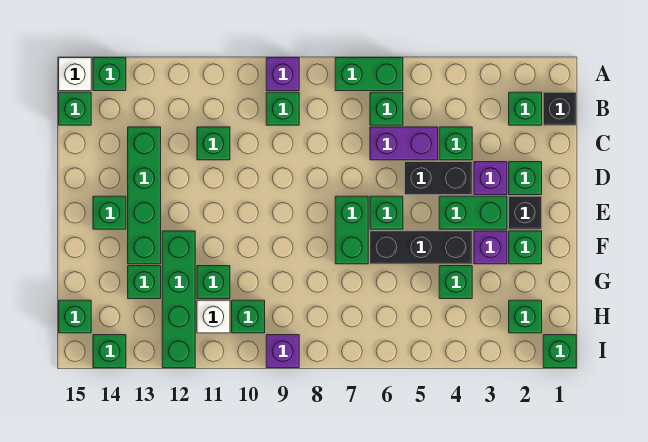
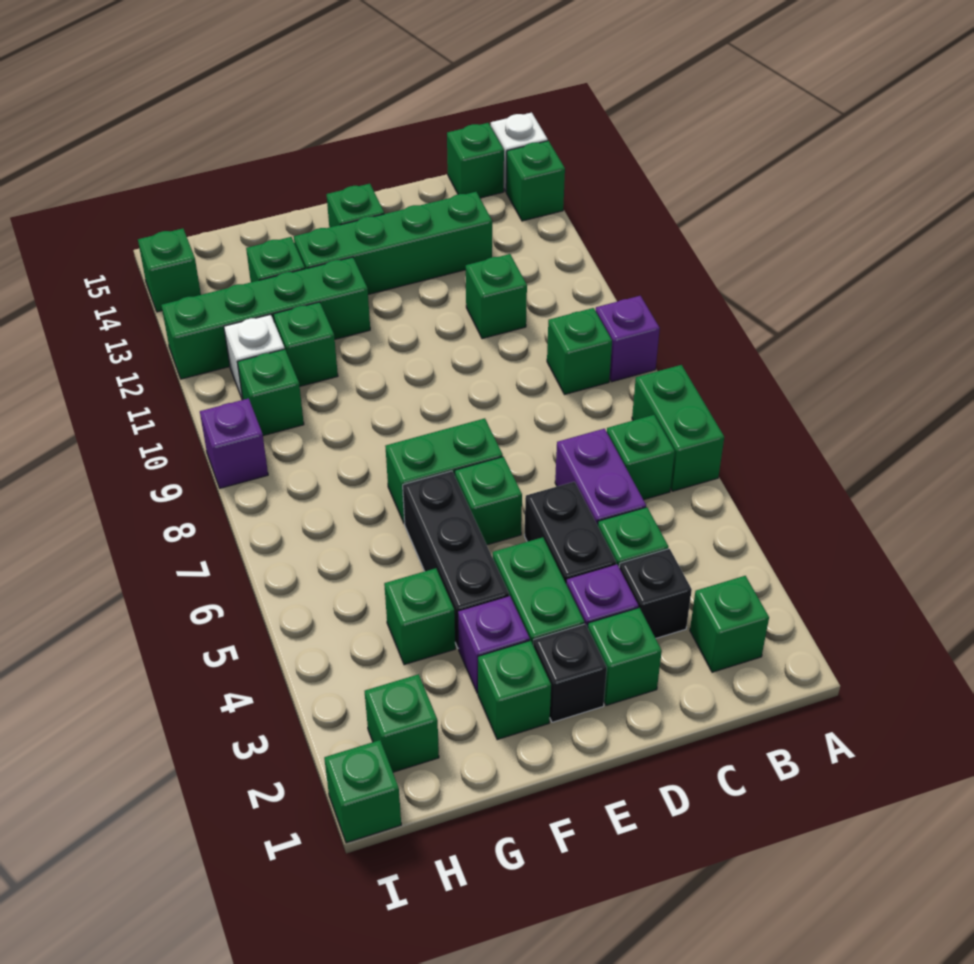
black 1x1 brick [543,92,576,125] -> black 1x1 brick moved to [619,549,692,638]
green 1x1 brick [59,300,91,333] -> none

